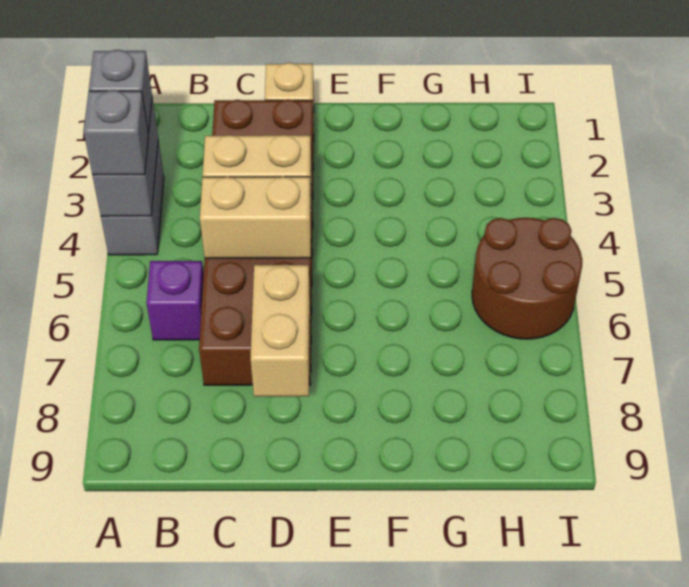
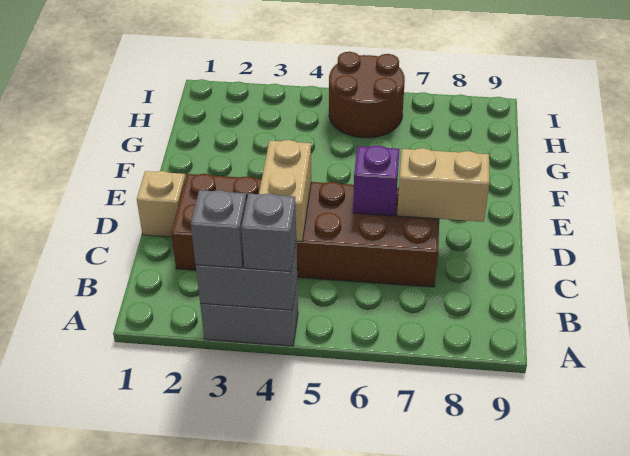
purple 1x1 brick [146,261,204,340] -> purple 1x1 brick moved to [353,145,400,216]
tan 1x2 brick [200,177,311,258] -> none

